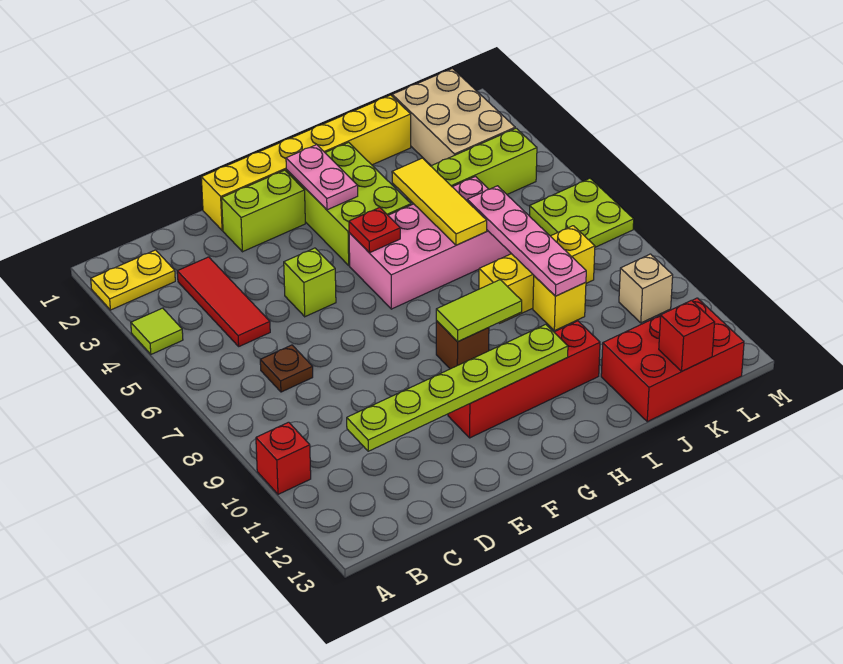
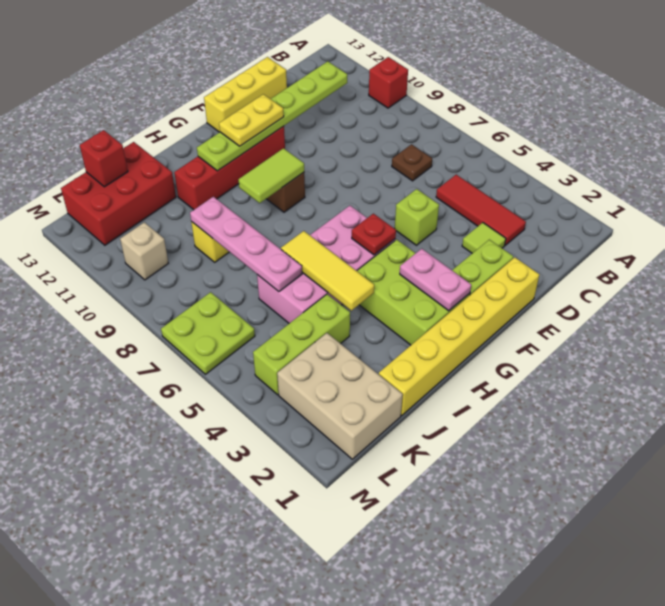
yellow 1x2 plate [91,250,175,310] -> yellow 1x2 plate moved to [219,94,284,146]
lime 1x1 tile [131,308,183,354] -> lime 1x1 tile moved to [462,223,506,253]
yellow 1x3 brick [479,226,595,323] -> yellow 1x3 brick moved to [204,57,287,132]

